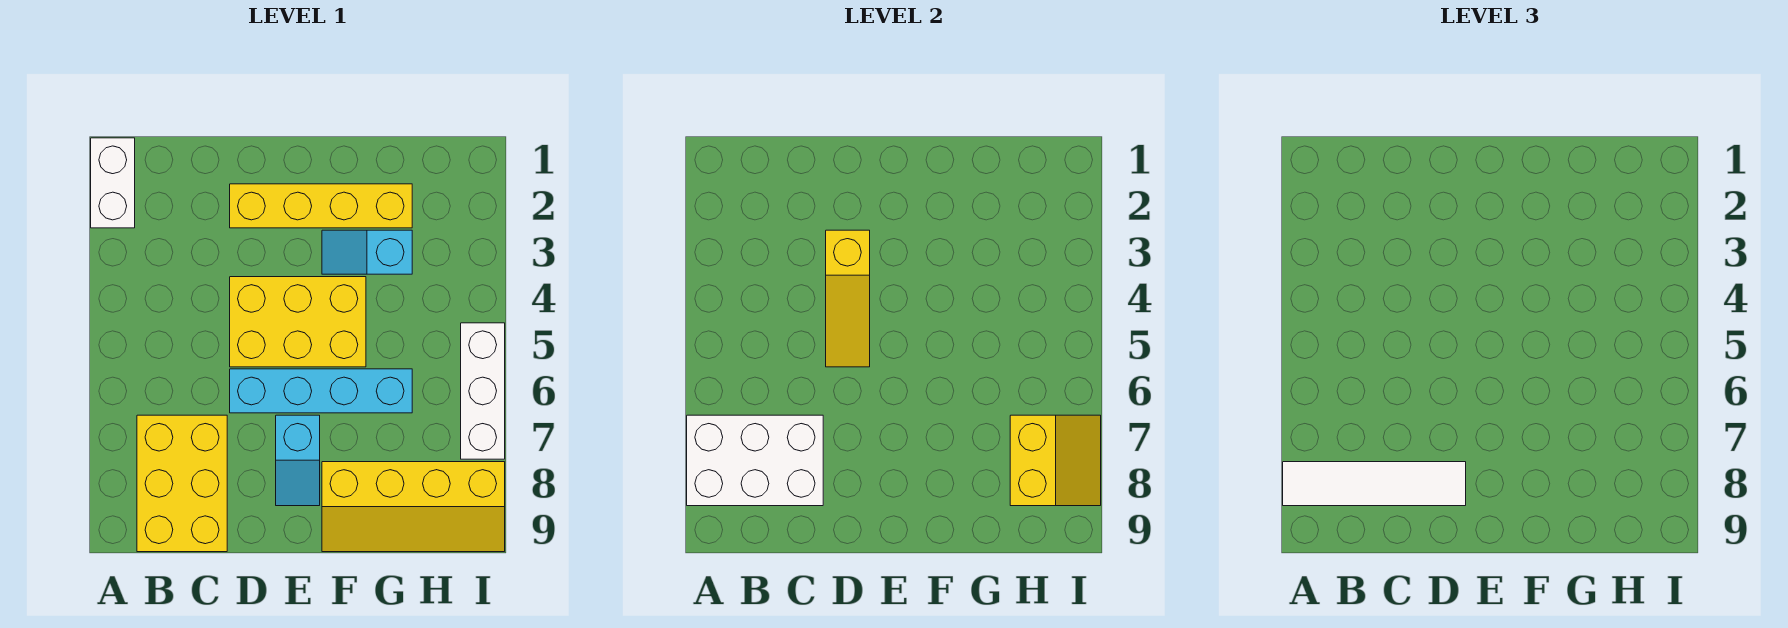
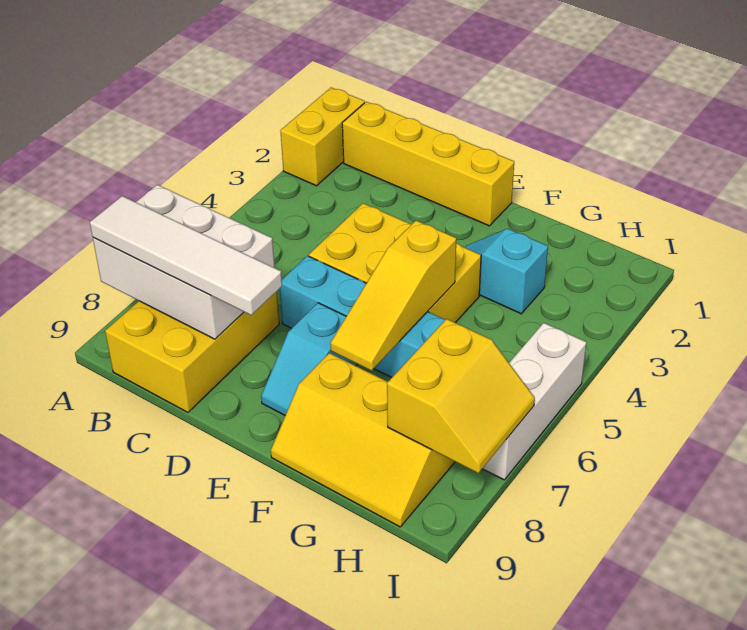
white 1x2 brick [91,138,135,228] -> yellow 1x2 brick [280,87,365,186]
yellow 1x4 brick [230,184,412,228] -> yellow 1x4 brick moved to [342,102,514,226]
yellow 1x3 slope [826,230,870,367] -> yellow 1x3 slope moved to [330,221,456,371]
yellow 2x4 slope [322,462,505,552] -> yellow 2x3 slope [271,353,455,527]

